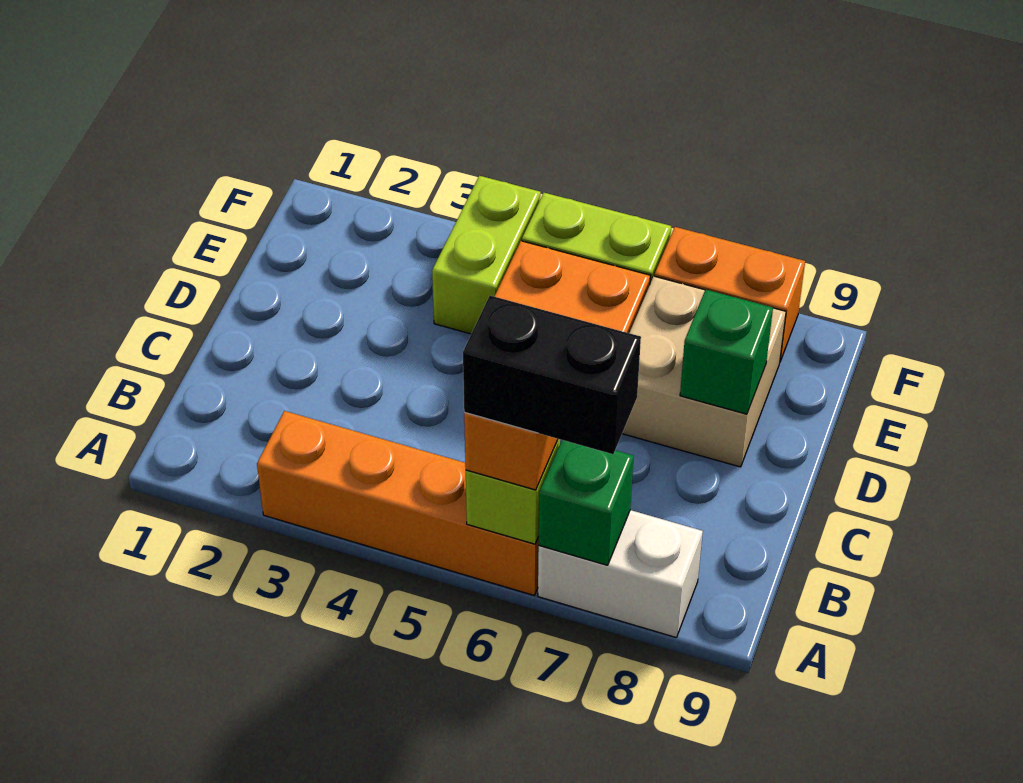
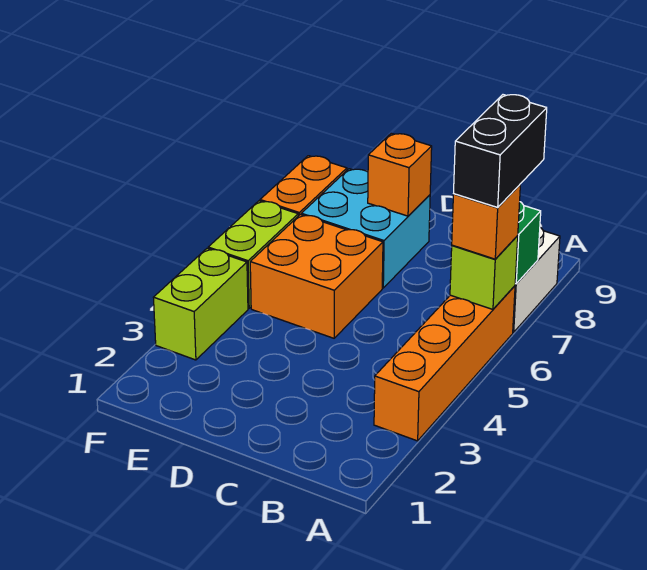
tan 2x2 brick [622,276,786,467] -> cyan 2x2 brick [301,169,430,288]
green 1x1 brick [680,290,773,414] -> orange 1x1 brick [368,133,432,216]
lime 1x2 brick [432,176,541,334] -> lime 1x2 brick turned to [154,248,248,360]

